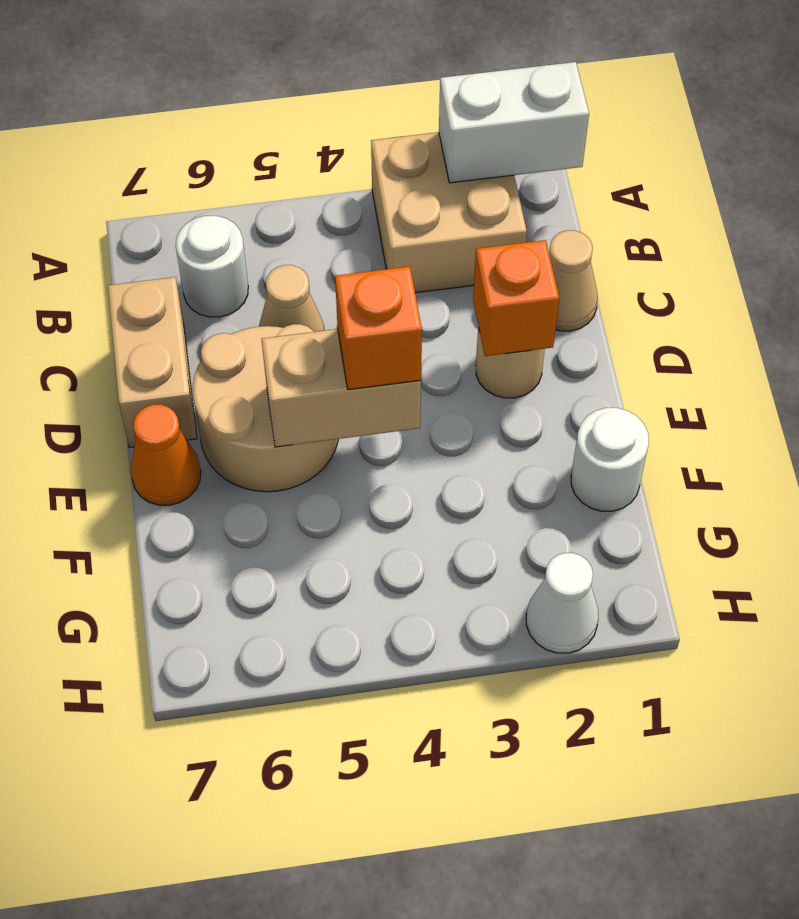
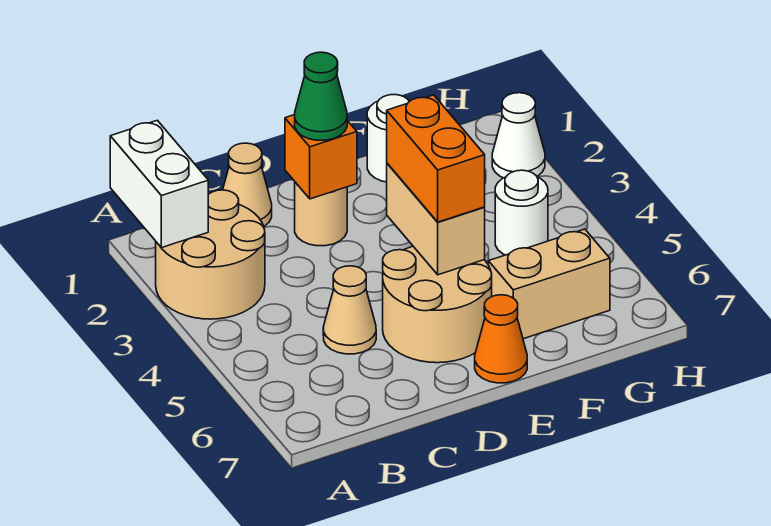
tan 2x2 brick [371,132,527,293] -> tan 2x2 round brick [156,190,265,319]
white 1x1 round brick [176,216,248,317] -> white 1x1 round brick moved to [495,170,548,255]
tan 1x2 brick [108,277,197,448] -> tan 1x2 brick moved to [488,229,610,339]
none -> green 1x1 cone [295,52,347,140]
orange 1x1 brick [335,267,422,390] -> orange 1x2 brick [387,95,485,222]

